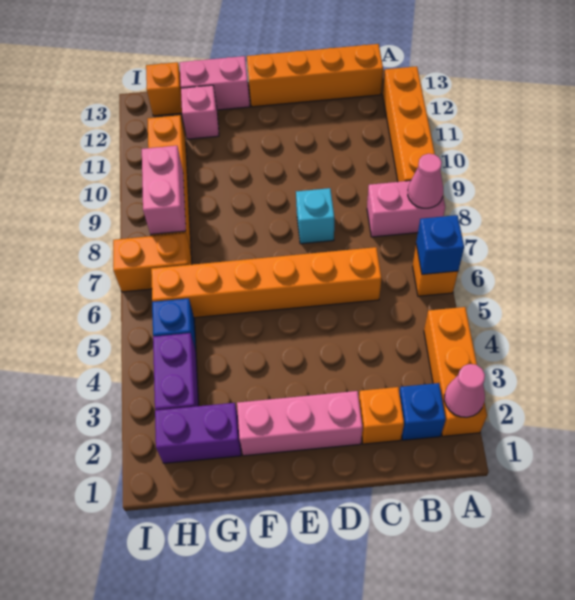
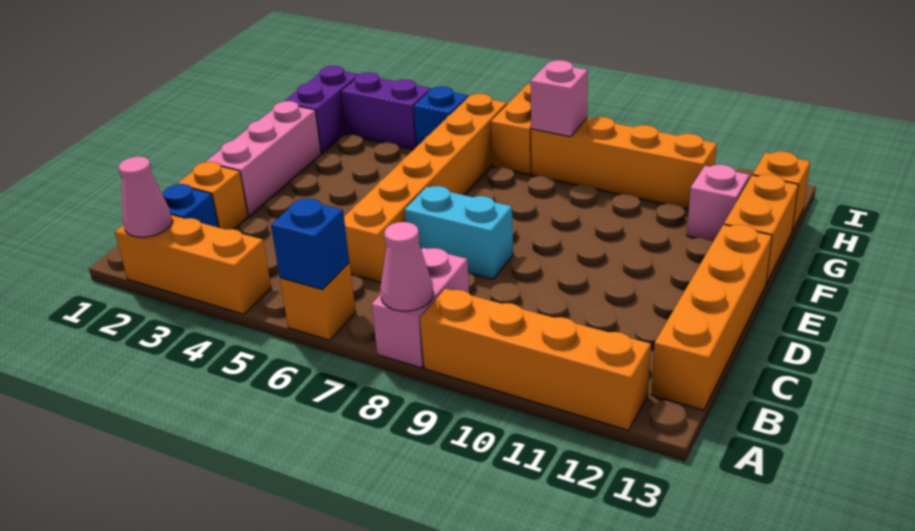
cyan 1x1 brick [296,188,334,244] -> cyan 1x2 brick [405,186,513,279]
pink 1x2 brick [180,56,250,110] -> orange 1x2 brick [724,174,798,284]
pink 1x2 brick [142,146,186,234] -> pink 1x1 brick [530,60,588,137]

